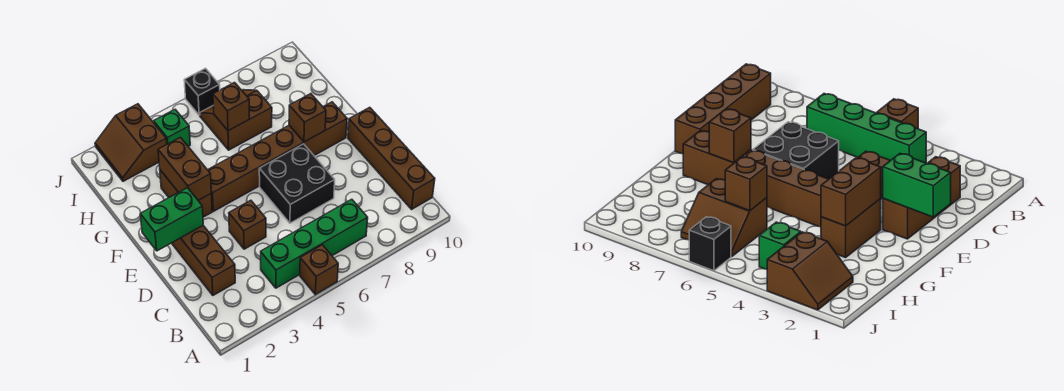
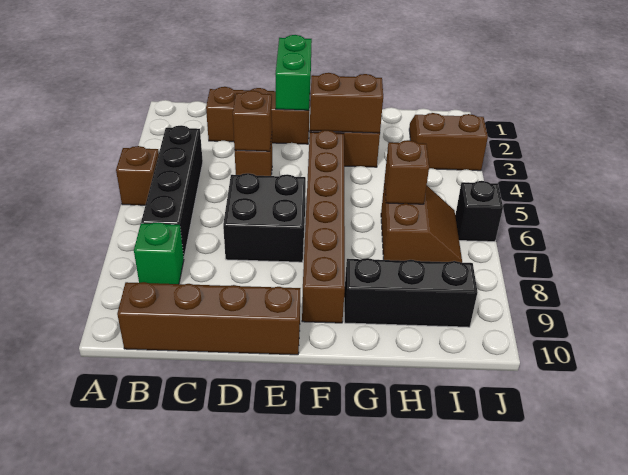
green 1x4 brick [261,199,368,288] -> black 1x4 brick [141,125,203,257]
brown 1x1 brick [289,94,326,142] -> brown 1x1 brick moved to [233,91,272,151]
none -> black 1x3 brick [344,258,477,327]
green 1x1 brick [154,110,190,146] -> green 1x1 brick moved to [134,222,184,284]

